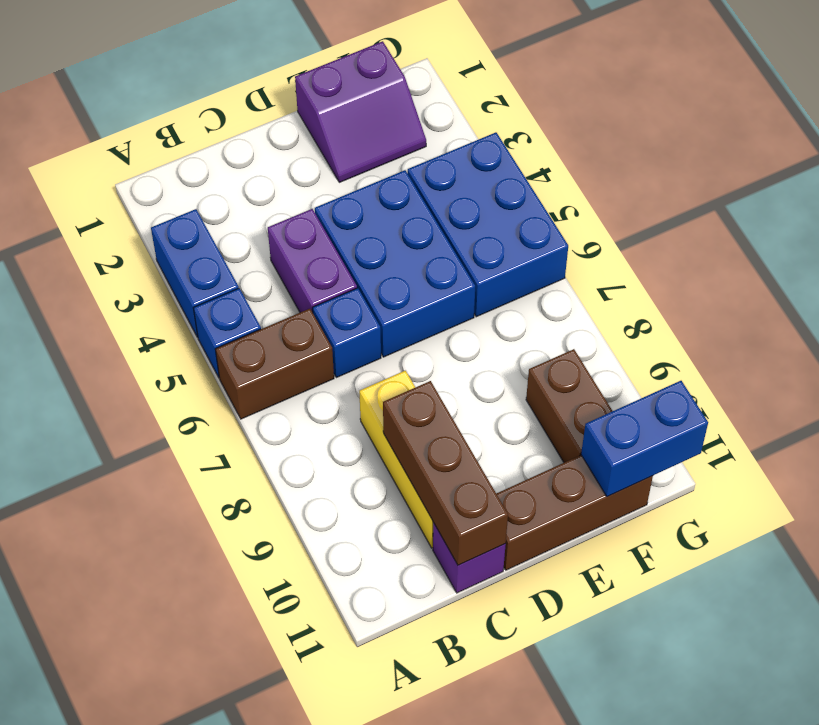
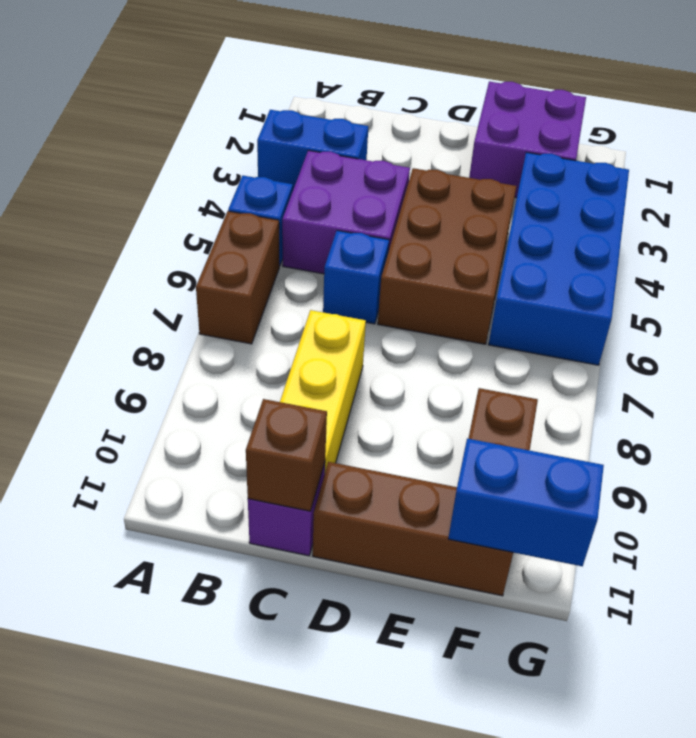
blue 1x2 brick [151,209,239,337] -> blue 1x2 brick turned to [257,110,368,189]
brown 1x2 brick [216,309,334,419] -> brown 1x2 brick turned to [196,211,279,344]
purple 1x2 brick [268,209,357,312] -> purple 2x2 brick [282,150,410,274]
brown 1x3 brick [383,381,508,565] -> brown 1x1 brick [246,399,327,511]
blue 2x3 brick [315,170,475,357] -> brown 2x3 brick [378,168,516,344]
purple 2x2 slope [295,41,426,182] -> purple 2x2 brick [469,81,586,198]
blue 2x3 brick [408,132,568,317] -> blue 2x4 brick [489,152,629,365]

